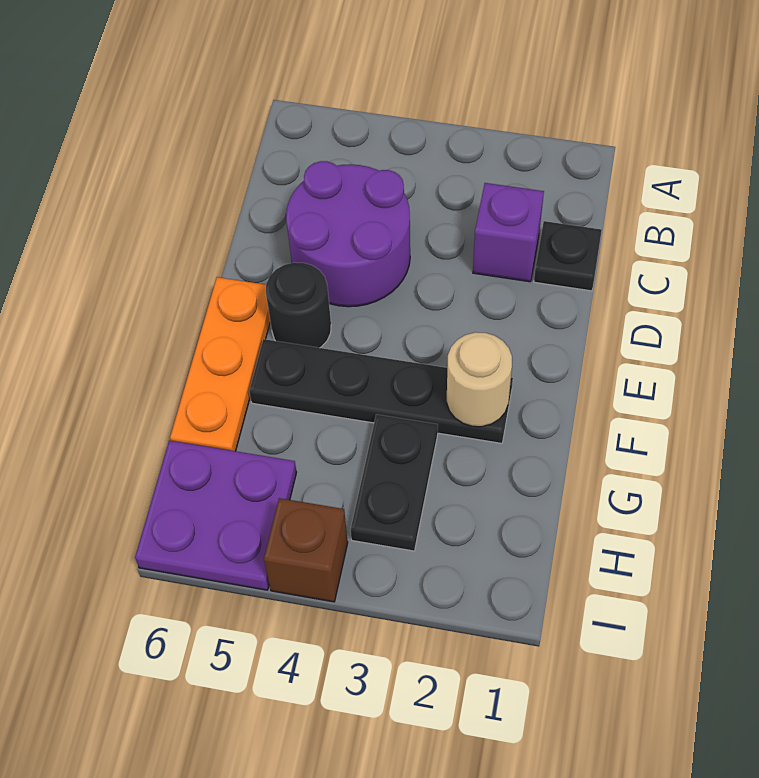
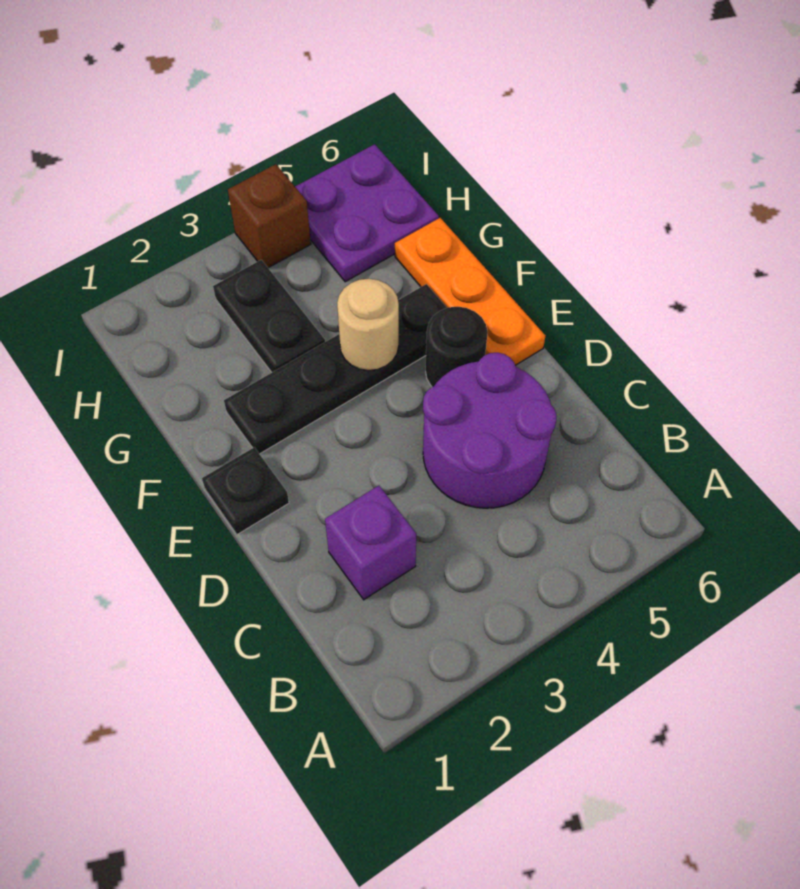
black 1x1 plate [534,221,602,291] -> black 1x1 plate moved to [202,447,289,535]
tan 1x1 round brick [447,332,512,427] -> tan 1x1 round brick moved to [337,279,399,370]

